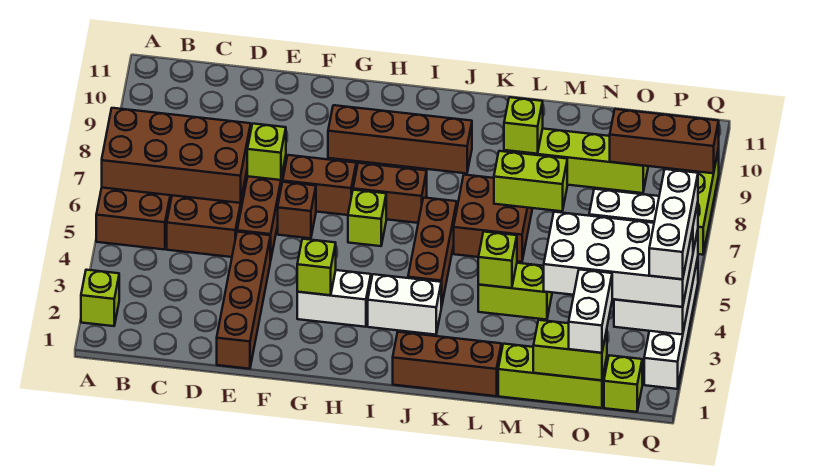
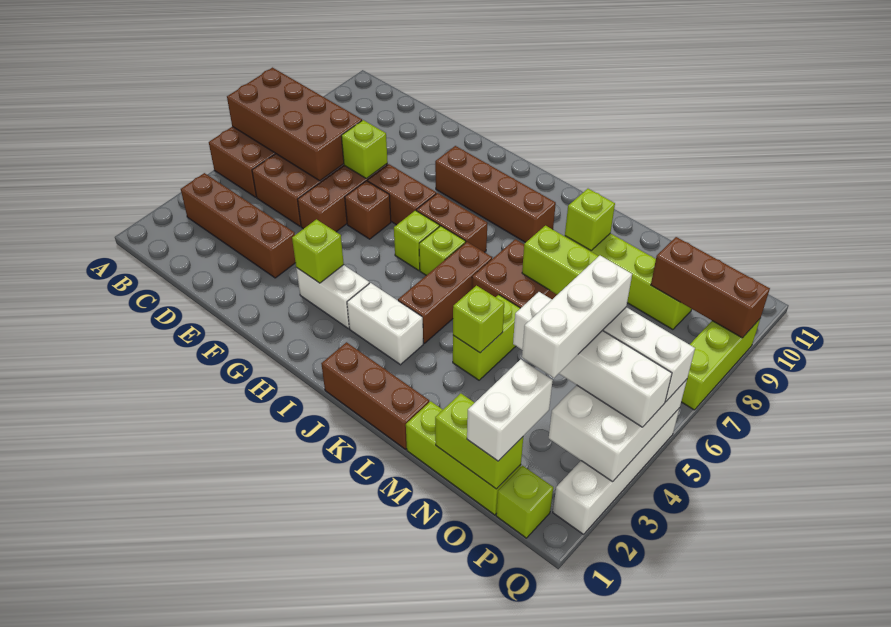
lime 1x1 brick [81,270,119,326] -> lime 1x1 brick moved to [419,226,466,275]
brown 1x4 brick [217,232,270,369] -> brown 1x4 brick turned to [181,173,296,278]
lime 1x2 brick [478,263,552,320] -> lime 1x2 brick turned to [453,295,520,380]
white 2x4 brick [544,212,693,307] -> white 1x4 brick [513,292,672,427]
white 1x3 brick [649,169,698,279] -> white 1x3 brick moved to [522,256,632,378]

